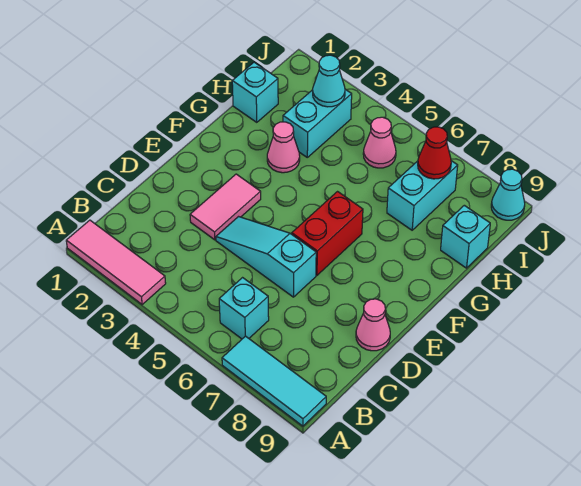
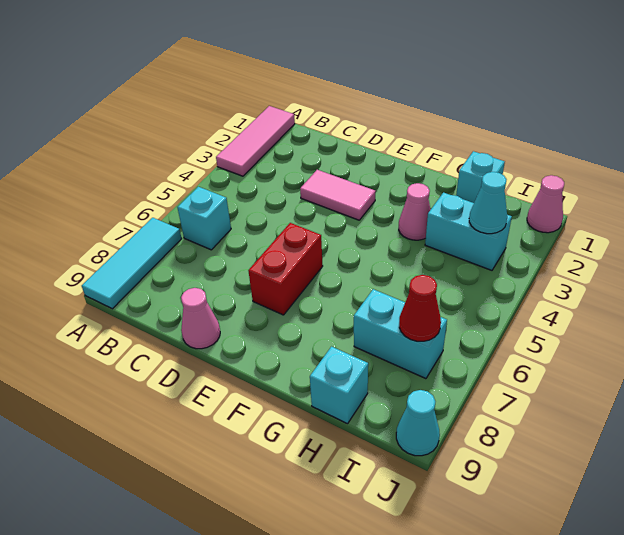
cyan 1x3 slope [216,217,316,297] -> none
red 1x2 brick [292,192,363,275] -> red 1x2 brick turned to [248,223,323,315]
pink 1x1 cone [363,117,396,168] -> pink 1x1 cone moved to [527,175,564,233]

